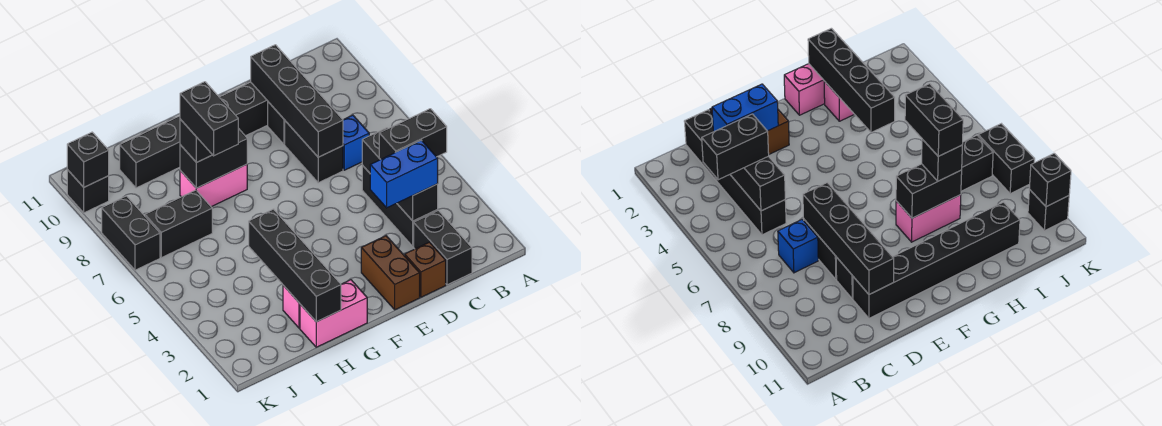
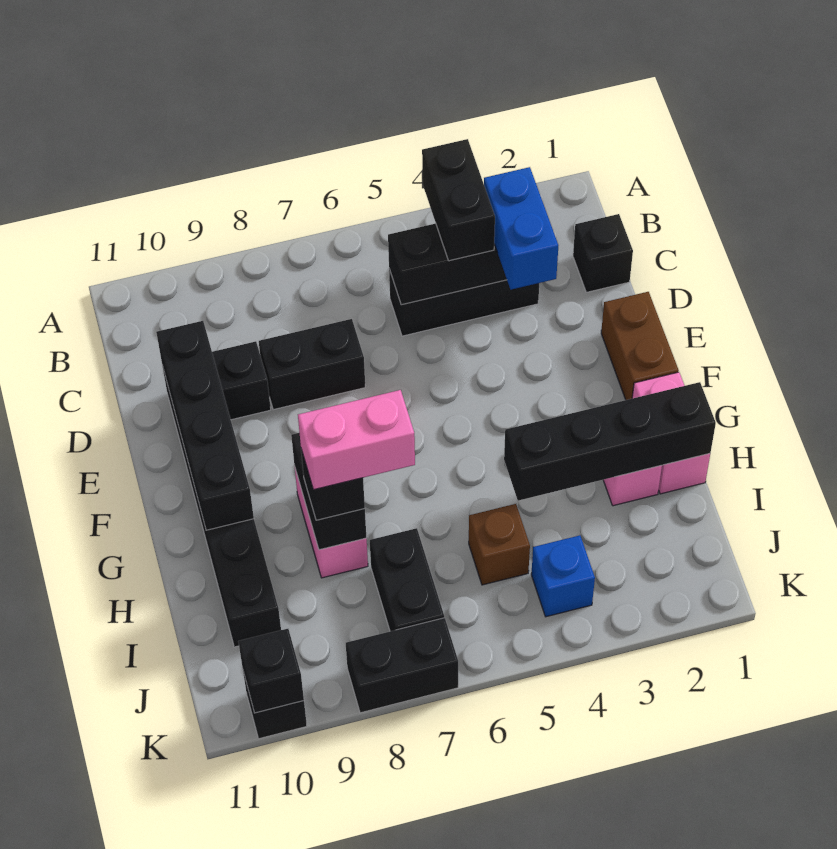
black 1x2 brick [414,211,472,285] -> black 1x1 brick [573,214,633,292]
blue 1x1 brick [343,115,369,170] -> blue 1x1 brick moved to [531,535,595,617]
brown 1x1 brick [405,242,446,297] -> brown 1x1 brick moved to [469,504,530,585]
black 1x4 brick [251,45,343,157] -> black 1x4 brick turned to [156,321,254,530]
brown 1x2 brick [361,236,420,310] -> brown 1x2 brick turned to [601,292,679,400]
black 1x2 brick [180,82,238,156] -> pink 1x2 brick [298,390,415,490]

